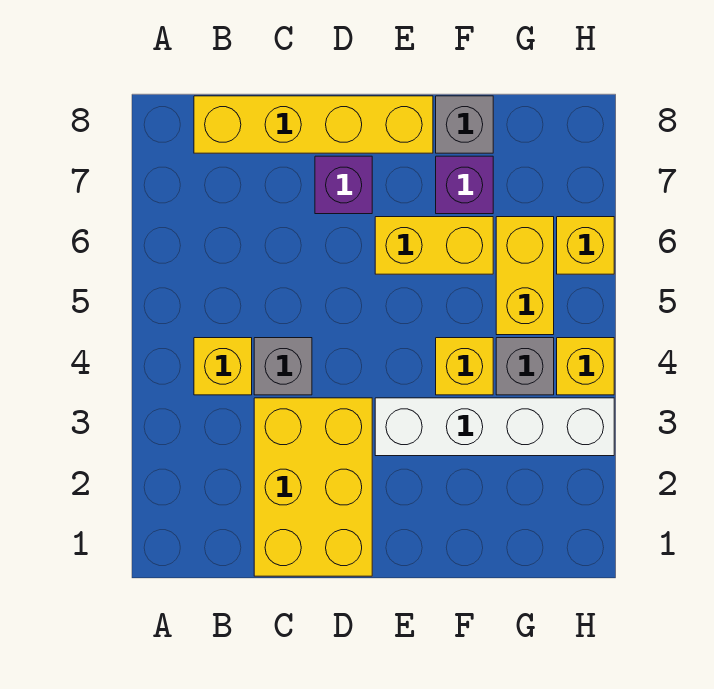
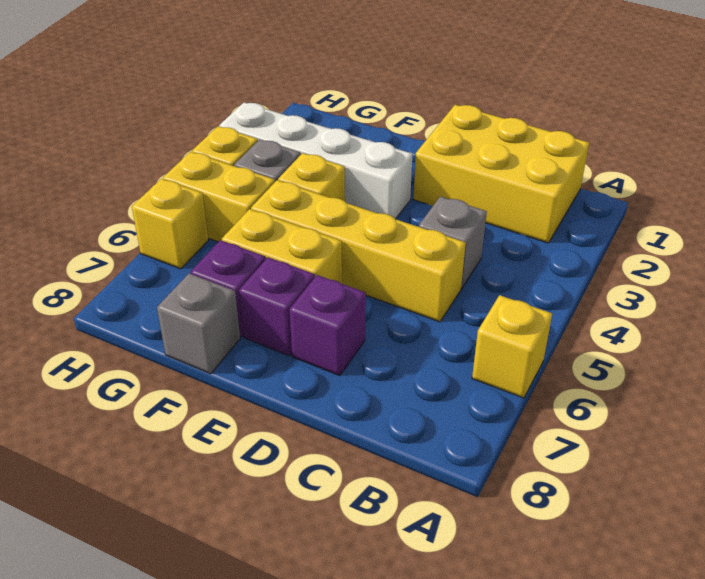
yellow 1x1 brick [194,338,252,395] -> yellow 1x1 brick moved to [472,295,552,398]
yellow 1x4 brick [194,96,433,153] -> yellow 1x4 brick moved to [251,180,466,322]
yellow 2x3 brick [254,398,372,576] -> yellow 2x3 brick turned to [413,105,589,243]
none -> purple 1x1 brick [239,257,315,356]
yellow 1x2 brick [496,217,554,335] -> yellow 1x2 brick turned to [163,152,275,242]

